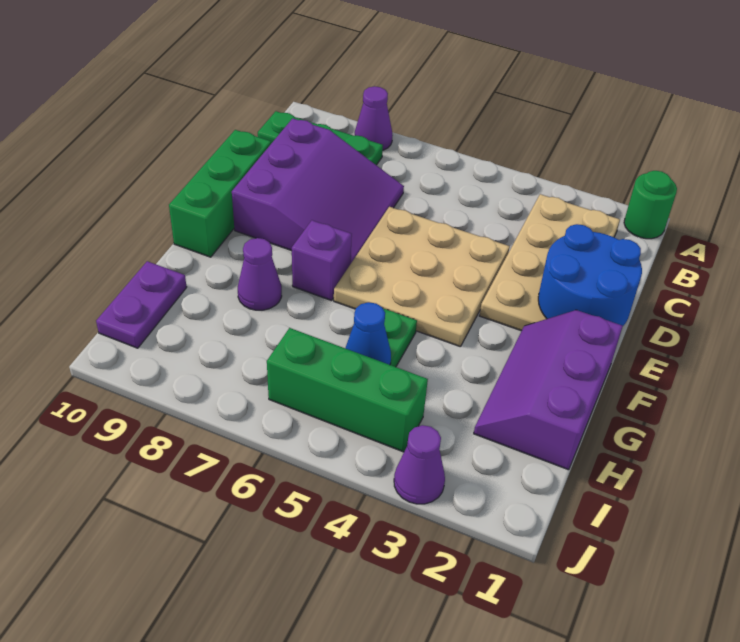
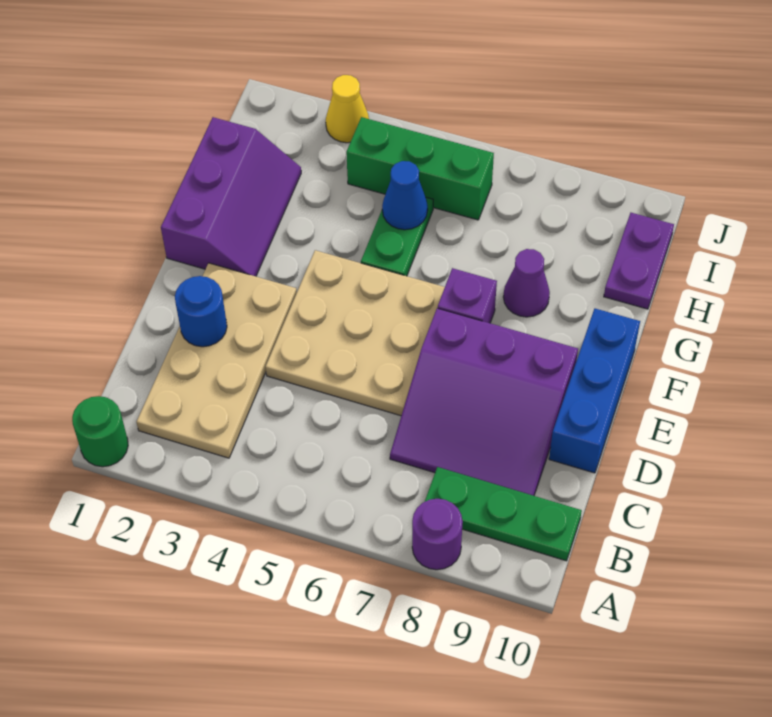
purple 1x1 cone [355,86,393,150] -> purple 1x1 round brick [412,499,463,570]
purple 3x3 slope [232,118,404,263] -> purple 3x3 slope turned to [390,308,578,496]
blue 2x2 round brick [538,224,642,326] -> blue 1x1 round brick [175,276,227,347]
green 1x3 brick [169,130,271,257] -> blue 1x3 brick [549,309,640,473]
purple 1x1 cone [394,425,445,504] -> yellow 1x1 cone [326,75,369,143]

